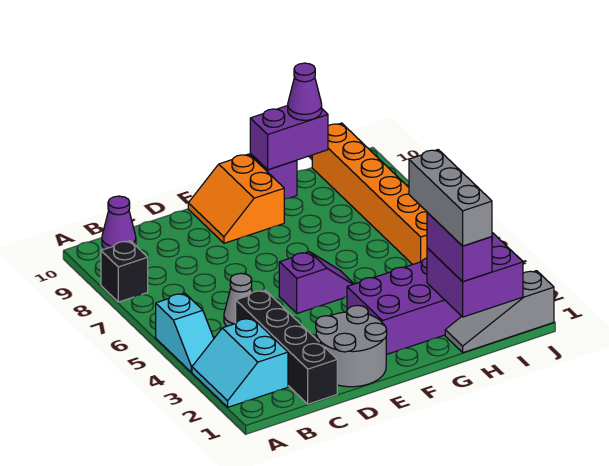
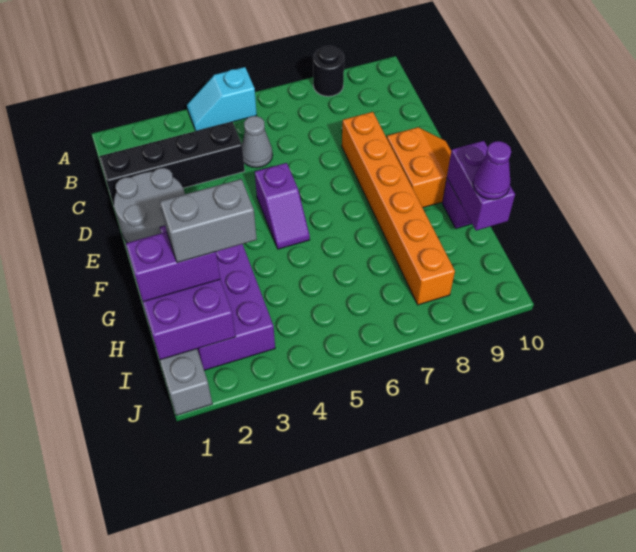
cyan 2x2 slope [192,318,288,407] -> none
black 1x1 brick [101,241,148,302] -> black 1x1 round brick [313,46,344,96]
purple 1x1 cone [102,196,136,249] -> none
orange 2x2 slope [188,154,284,243] -> orange 2x2 slope turned to [387,127,451,208]
grey 1x3 brick [409,150,492,246] -> grey 1x2 brick [160,179,257,263]
orange 1x6 brick [312,123,427,264] -> orange 1x6 brick turned to [342,112,455,305]

